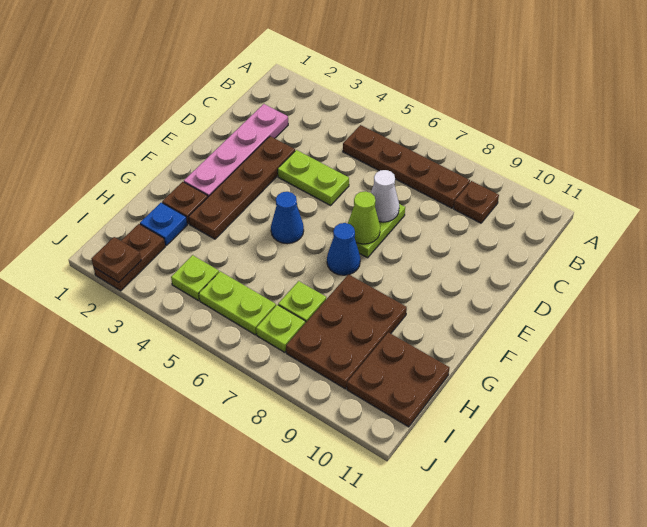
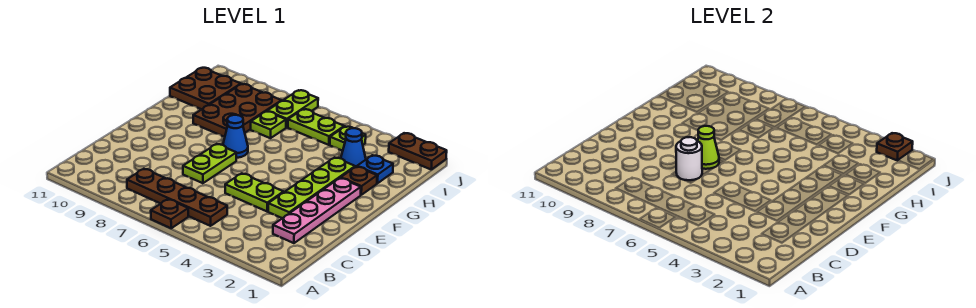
brown 1x1 plate [454,181,499,223] -> brown 1x1 plate moved to [151,199,188,228]
brown 1x4 plate [189,136,295,239] -> lime 1x4 plate [268,157,355,218]
white 1x1 cone [371,170,399,222] -> white 1x1 round brick [676,137,702,180]
blue 1x1 cone [271,192,304,244] -> blue 1x1 cone moved to [341,128,366,167]
brown 1x2 plate [94,224,165,291] -> brown 1x2 plate turned to [389,133,447,169]
lime 1x1 plate [256,305,305,352] -> lime 1x2 plate [267,90,318,127]

